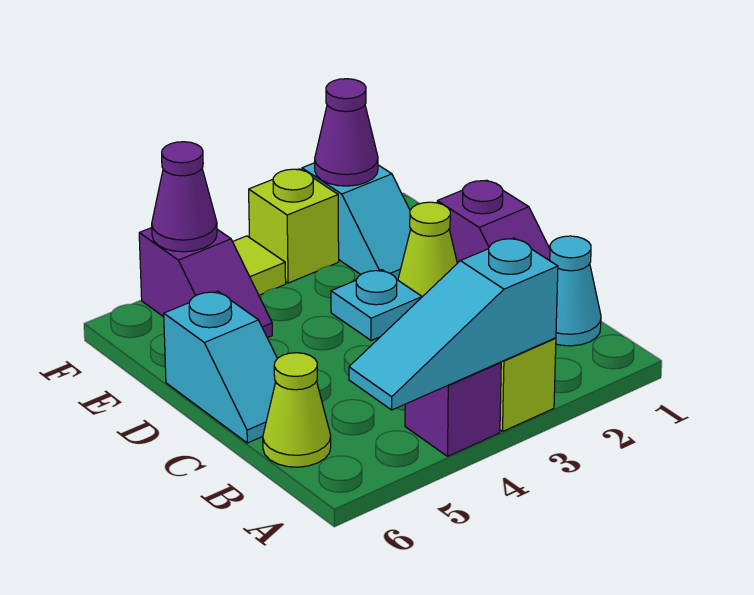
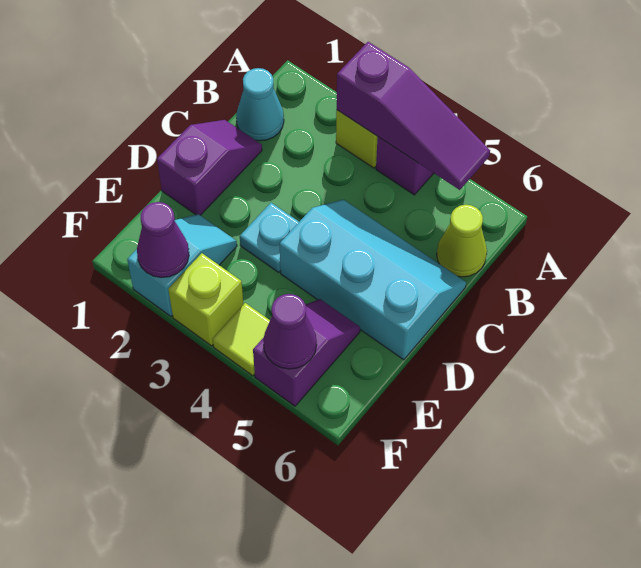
cyan 1x3 slope [349,238,558,410] -> purple 1x3 slope [337,42,490,190]
cyan 1x2 slope [164,291,277,443] -> cyan 2x3 slope [279,200,466,360]
lime 1x1 cone [398,202,457,297] -> none

